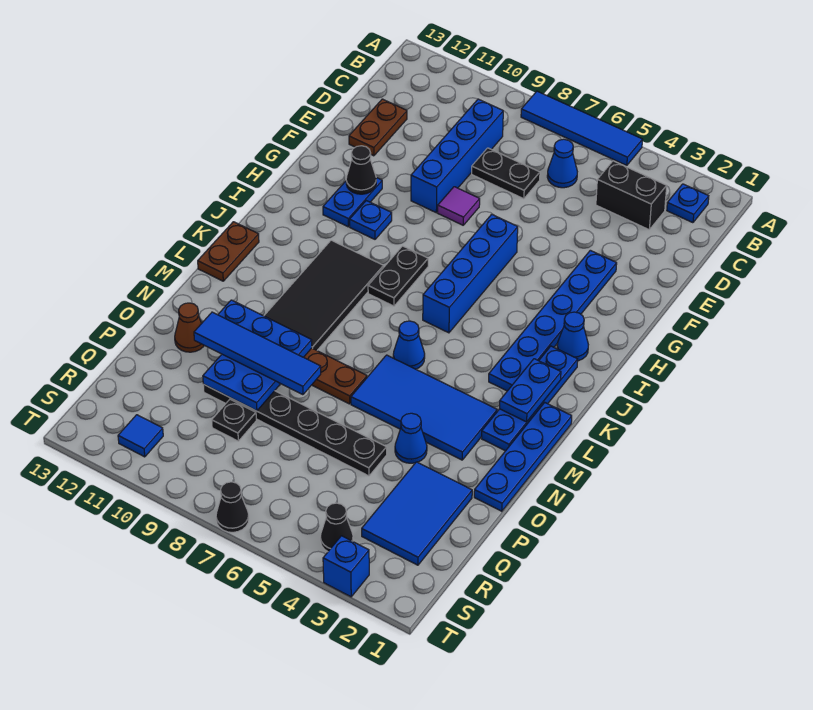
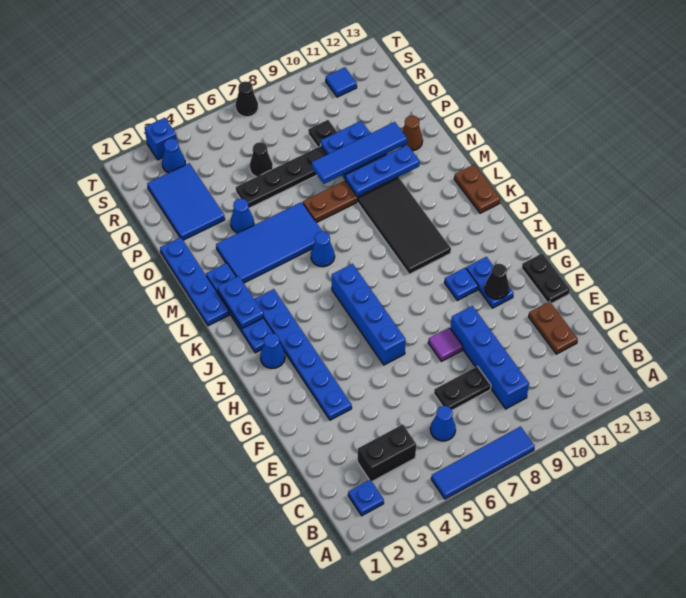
black 1x2 plate [368,246,428,306] -> black 1x2 plate moved to [522,253,570,304]
none -> blue 1x1 cone [162,138,185,173]
black 1x1 cone [320,503,353,552] -> black 1x1 cone moved to [250,142,273,177]

